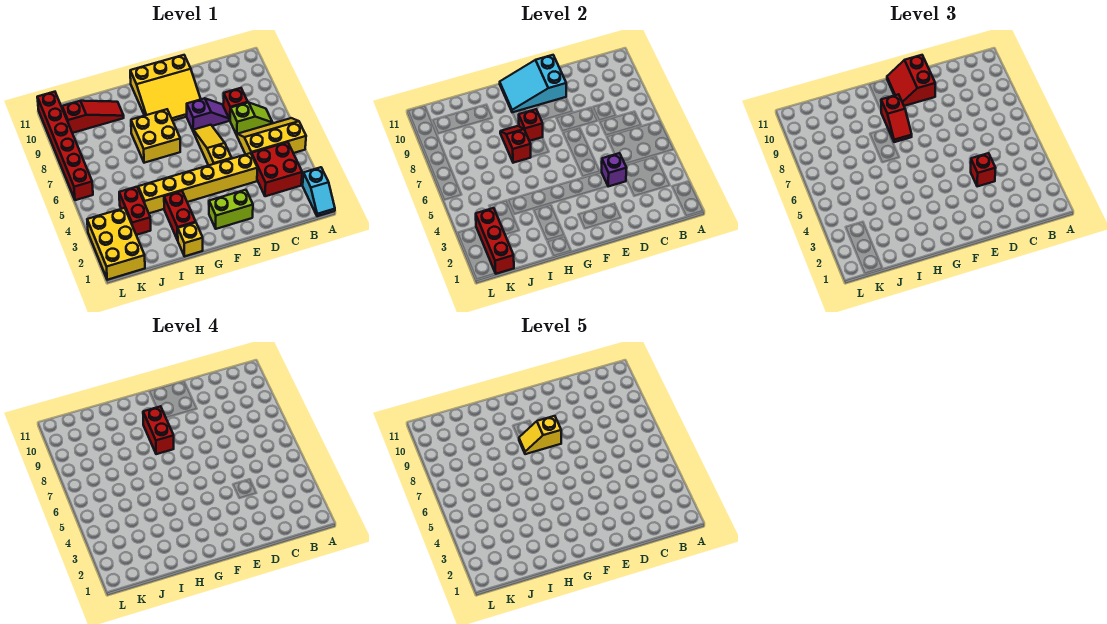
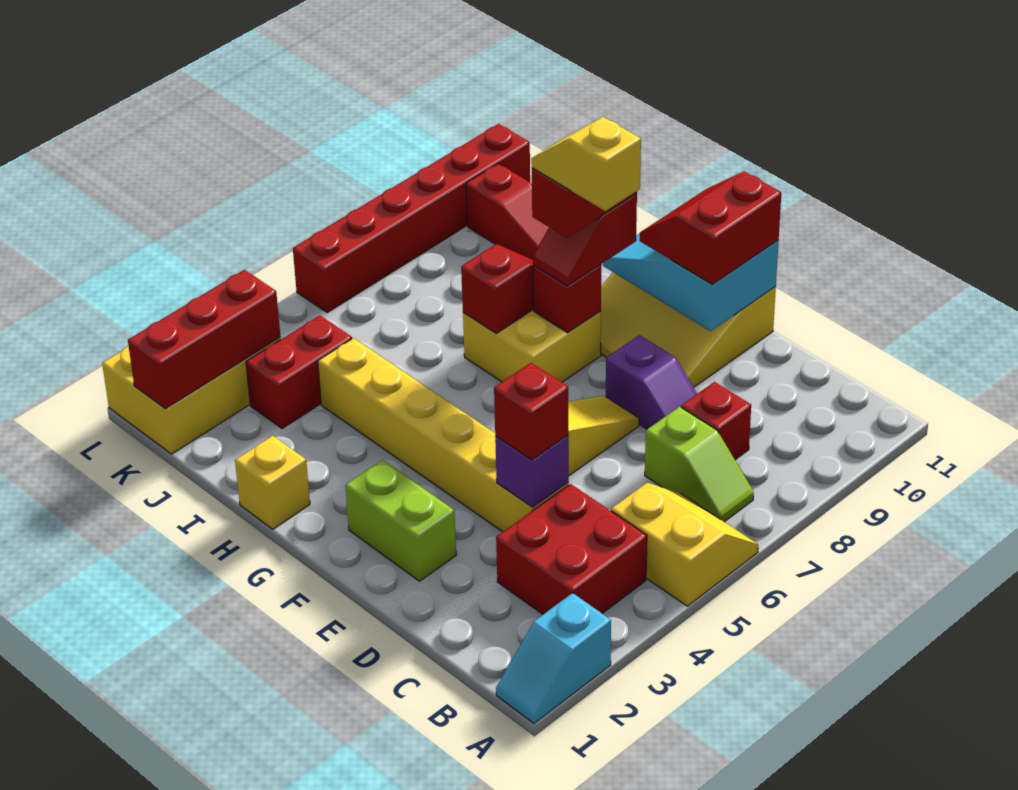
yellow 2x3 slope [237,118,306,155] -> yellow 2x2 slope [611,483,758,606]
red 1x2 brick [164,191,196,240] -> none

